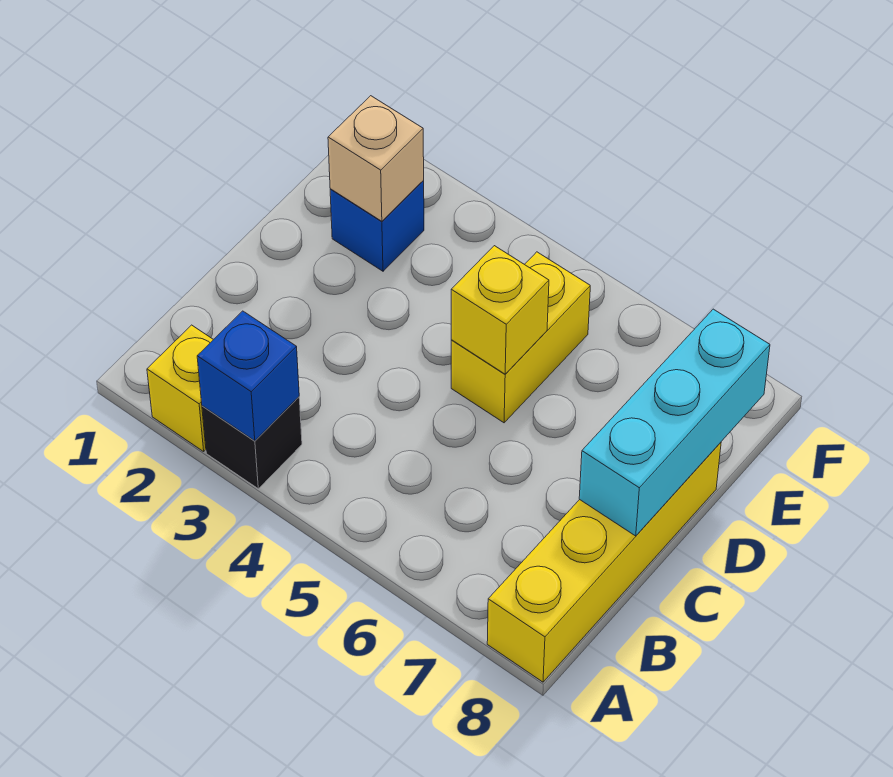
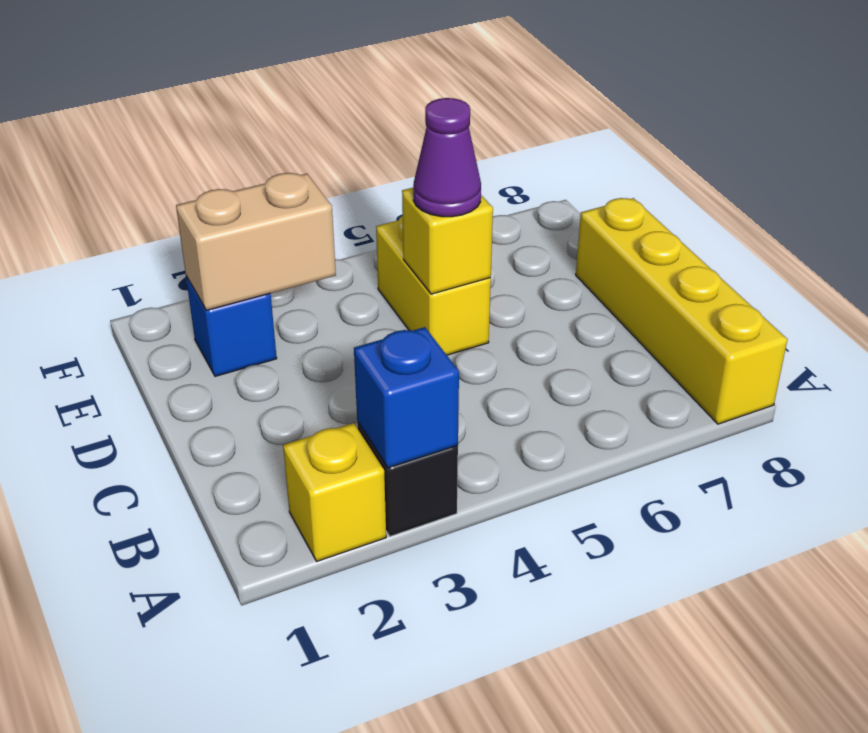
cyan 1x3 brick [579,309,770,536] -> none
none -> purple 1x1 cone [413,98,481,217]
tan 1x1 brick [328,96,424,221] -> tan 1x2 brick [176,173,336,310]

